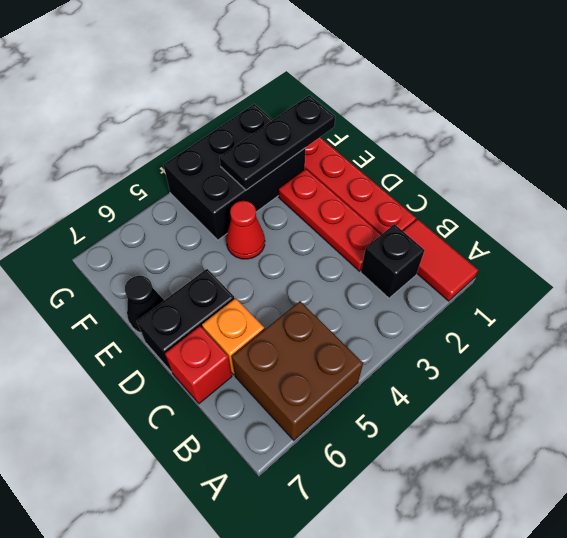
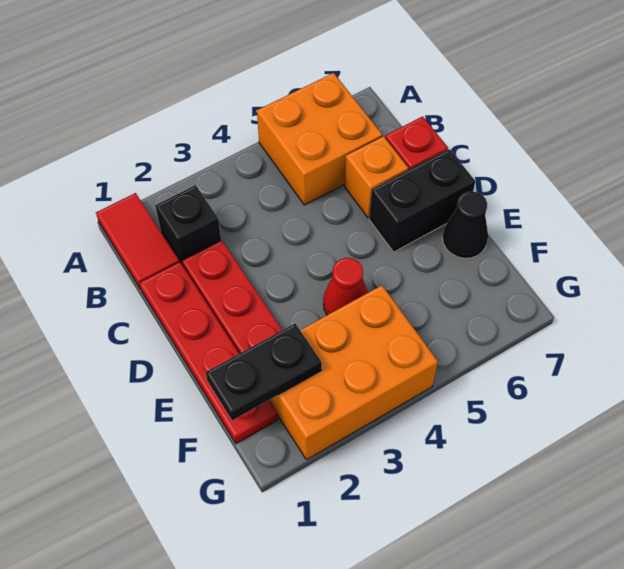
brown 2x2 brick [232,301,363,440] -> orange 2x2 brick [257,73,382,205]
black 1x3 plate [220,95,335,190] -> black 1x2 plate [206,324,322,421]
black 2x3 brick [164,104,305,240] -> orange 2x3 brick [270,285,438,460]

